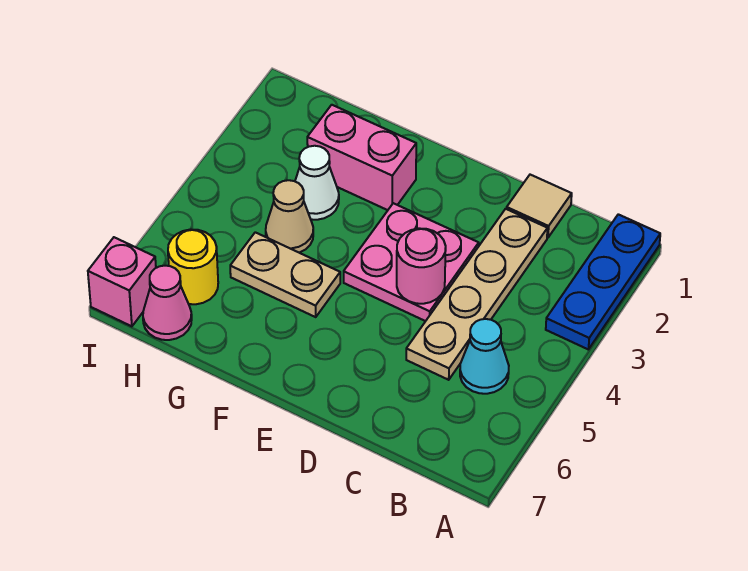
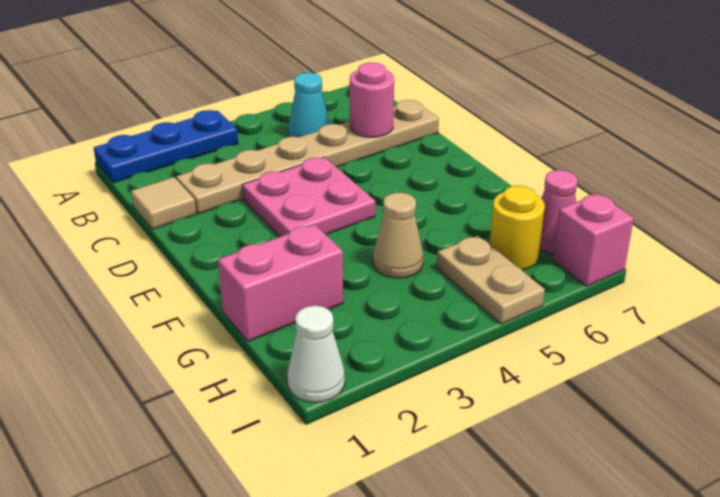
tan 1x4 plate [406,209,547,380] -> tan 1x6 plate [176,100,439,214]
pink 1x1 round brick [397,228,446,304] -> pink 1x1 round brick moved to [350,63,394,137]
pink 1x2 brick [307,105,416,210] -> pink 1x2 brick turned to [218,224,343,341]
tan 1x2 plate [230,232,340,317] -> tan 1x2 plate moved to [437,236,545,324]
white 1x1 cone [295,146,339,220] -> white 1x1 cone moved to [287,306,345,402]

